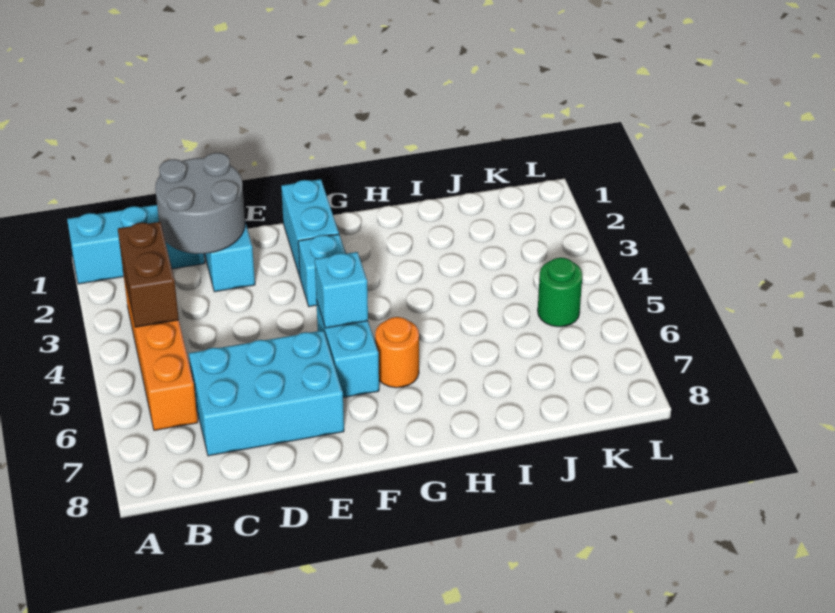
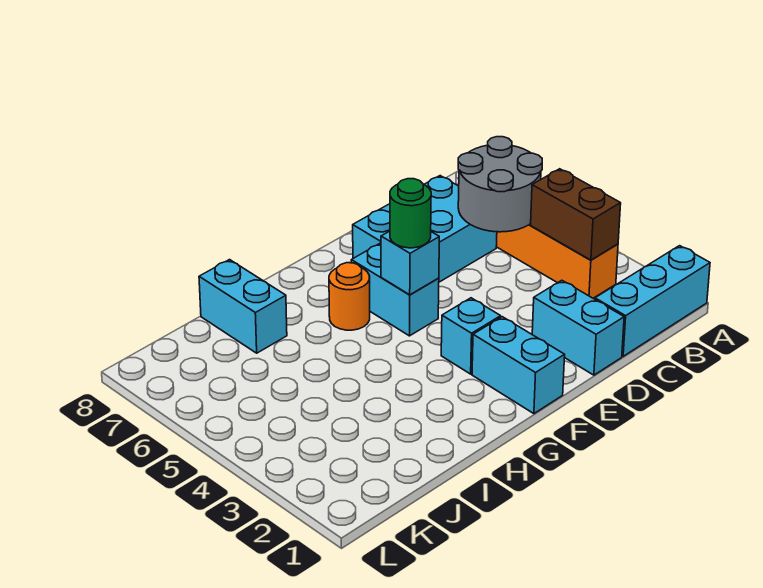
grey 2x2 round brick [155,153,245,254] -> grey 2x2 round brick moved to [458,137,542,232]
none -> cyan 1x2 brick [199,260,287,353]
green 1x1 round brick [538,258,582,327] -> green 1x1 round brick moved to [390,179,431,248]

